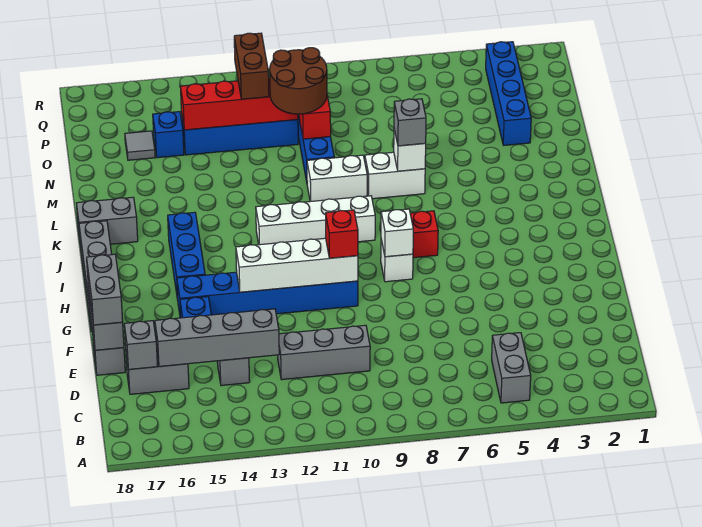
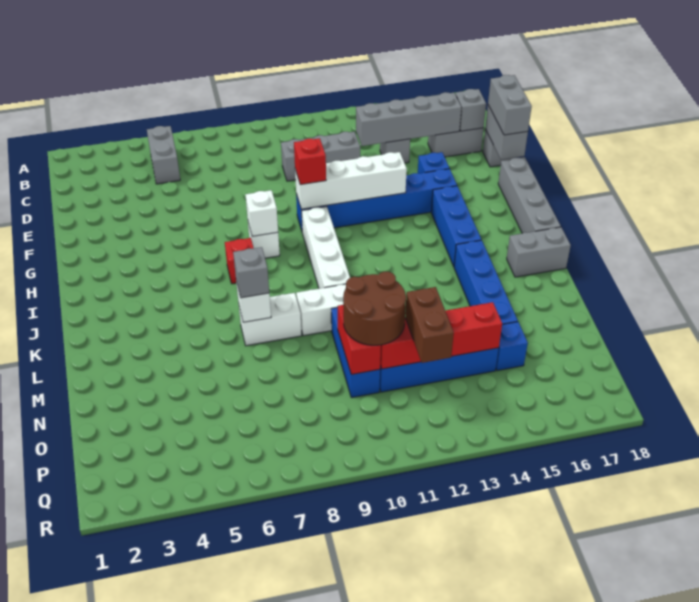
white 1x4 brick [256,196,375,245] -> white 1x4 brick turned to [302,206,350,289]
blue 1x4 brick [486,42,531,145] -> blue 1x4 brick moved to [454,240,518,324]
grey 1x1 tile [125,131,155,160] -> none

